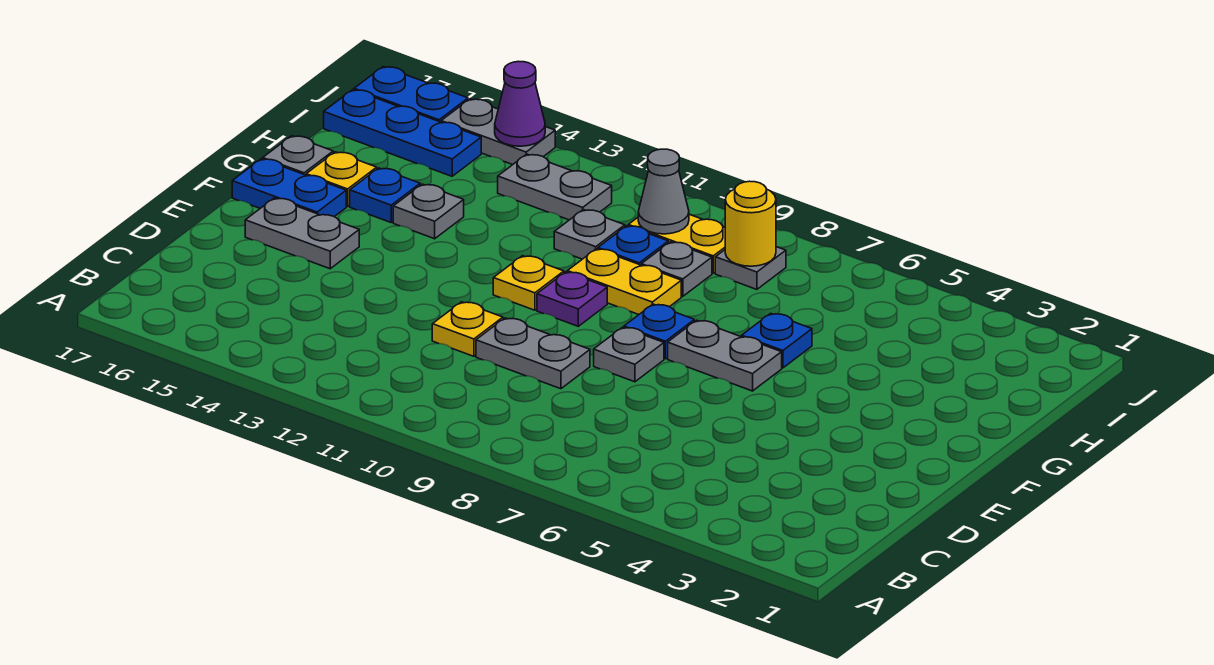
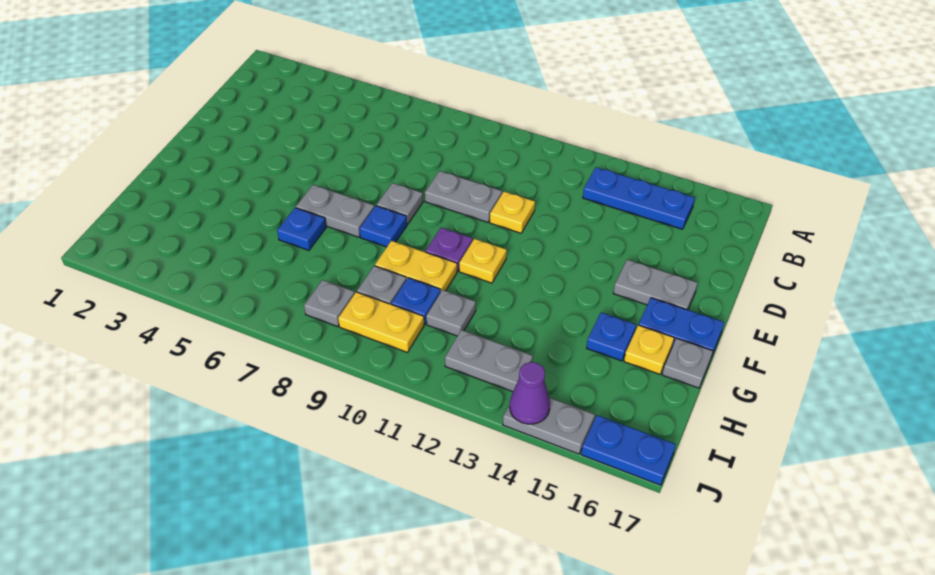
grey 1x1 plate [393,184,464,239] -> none
yellow 1x1 round brick [725,181,776,266] -> none
grey 1x1 cone [638,149,689,234] -> none
blue 1x3 plate [324,90,481,176] -> blue 1x3 plate moved to [583,167,695,229]

